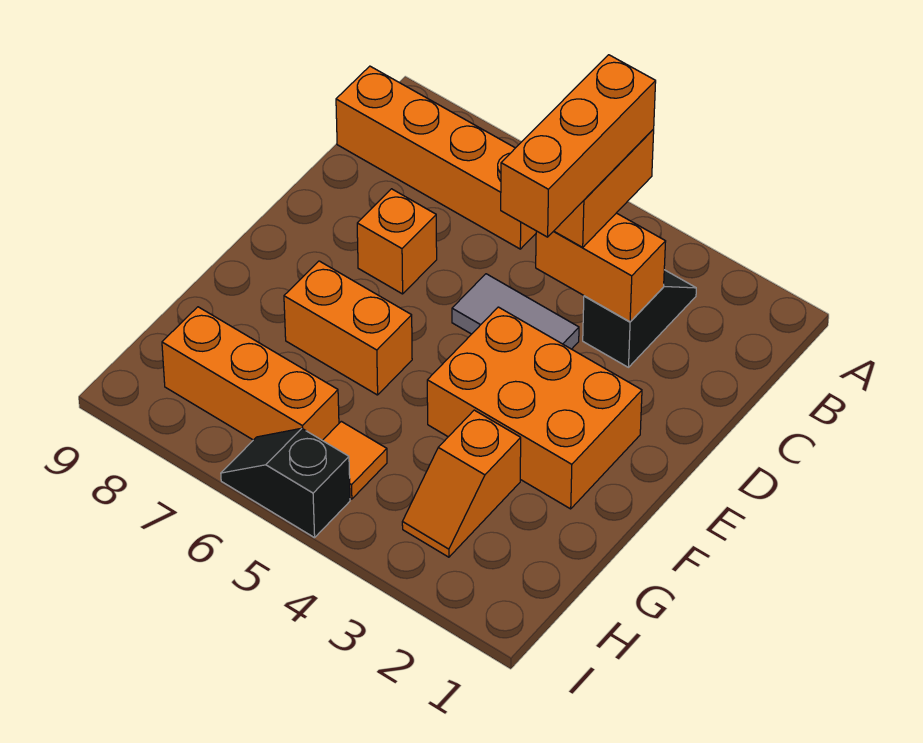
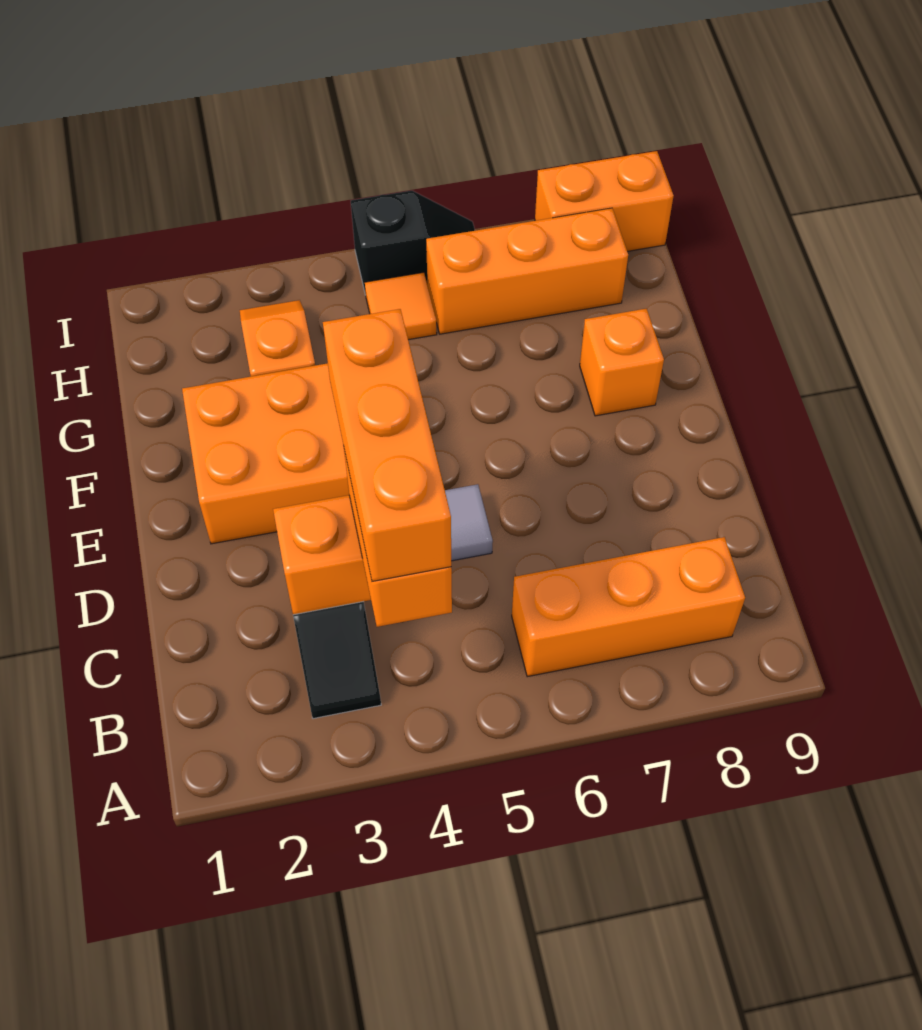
orange 1x4 brick [336,66,536,249] -> orange 1x3 brick [512,537,745,677]
orange 1x1 brick [357,189,437,294] -> orange 1x1 brick moved to [580,309,664,416]
orange 1x2 brick [284,261,412,395] -> orange 1x2 brick moved to [535,151,674,251]

